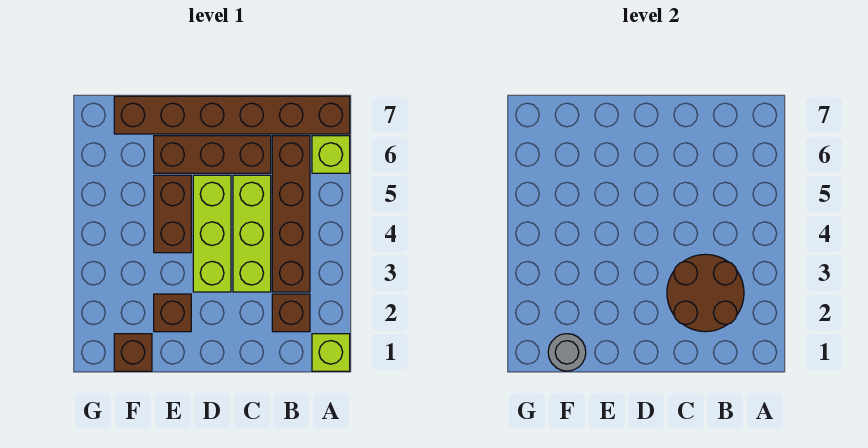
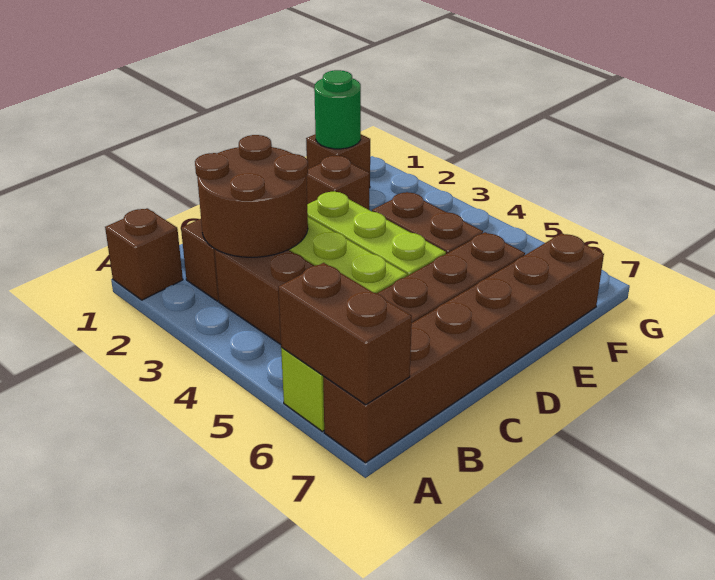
lime 1x1 brick [312,334,350,371] -> brown 1x1 brick [105,208,183,300]
none -> brown 1x2 brick [278,263,412,405]
grey 1x1 round brick [548,334,586,371] -> green 1x1 round brick [314,70,361,149]

